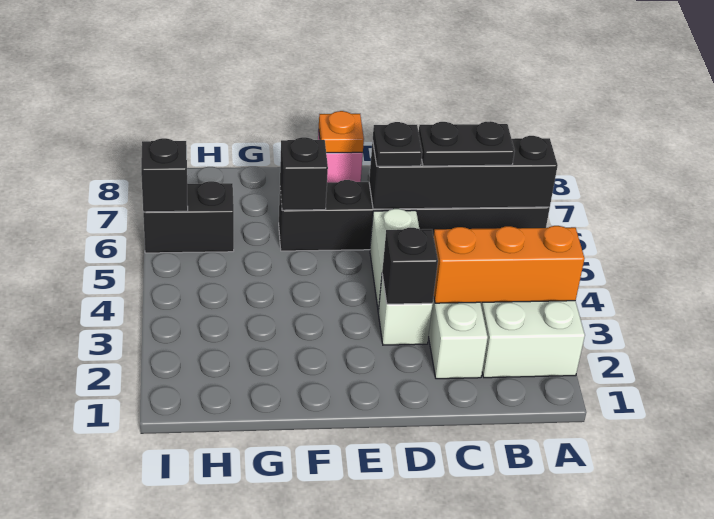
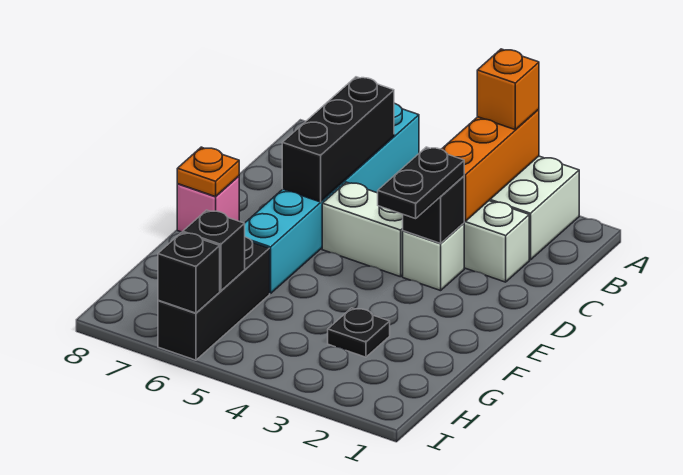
none -> orange 1x1 brick [477,49,539,130]
black 1x6 brick [279,180,550,251] -> cyan 1x6 brick [245,103,419,293]
black 1x4 brick [369,136,558,209] -> black 1x3 brick [282,77,394,202]
black 1x2 plate [419,121,515,166] -> black 1x2 plate moved to [378,147,464,219]
black 1x1 plate [373,122,422,166] -> black 1x1 plate moved to [328,308,390,357]
black 1x1 brick [280,137,328,210] -> black 1x1 brick moved to [183,210,245,291]
black 1x2 brick [143,181,234,253] -> black 1x3 brick [158,237,270,360]

